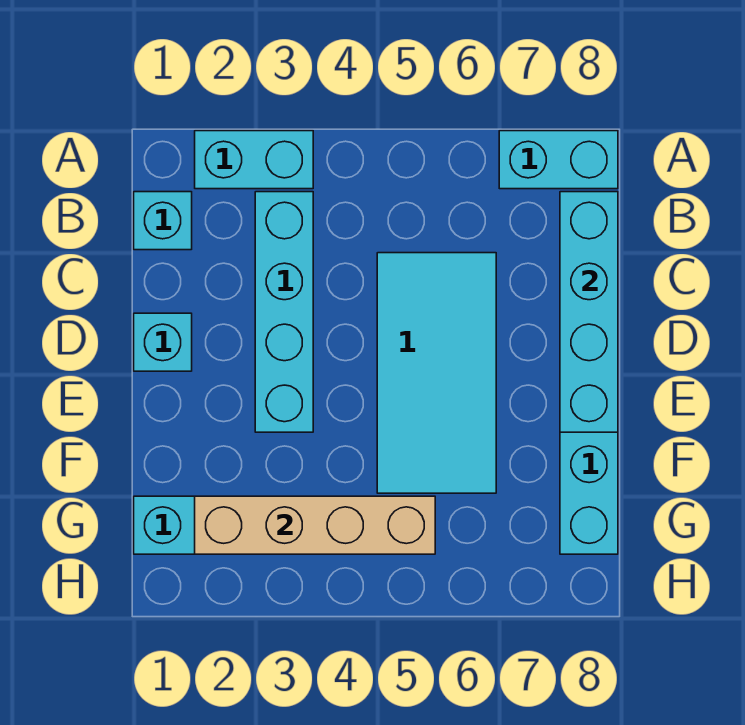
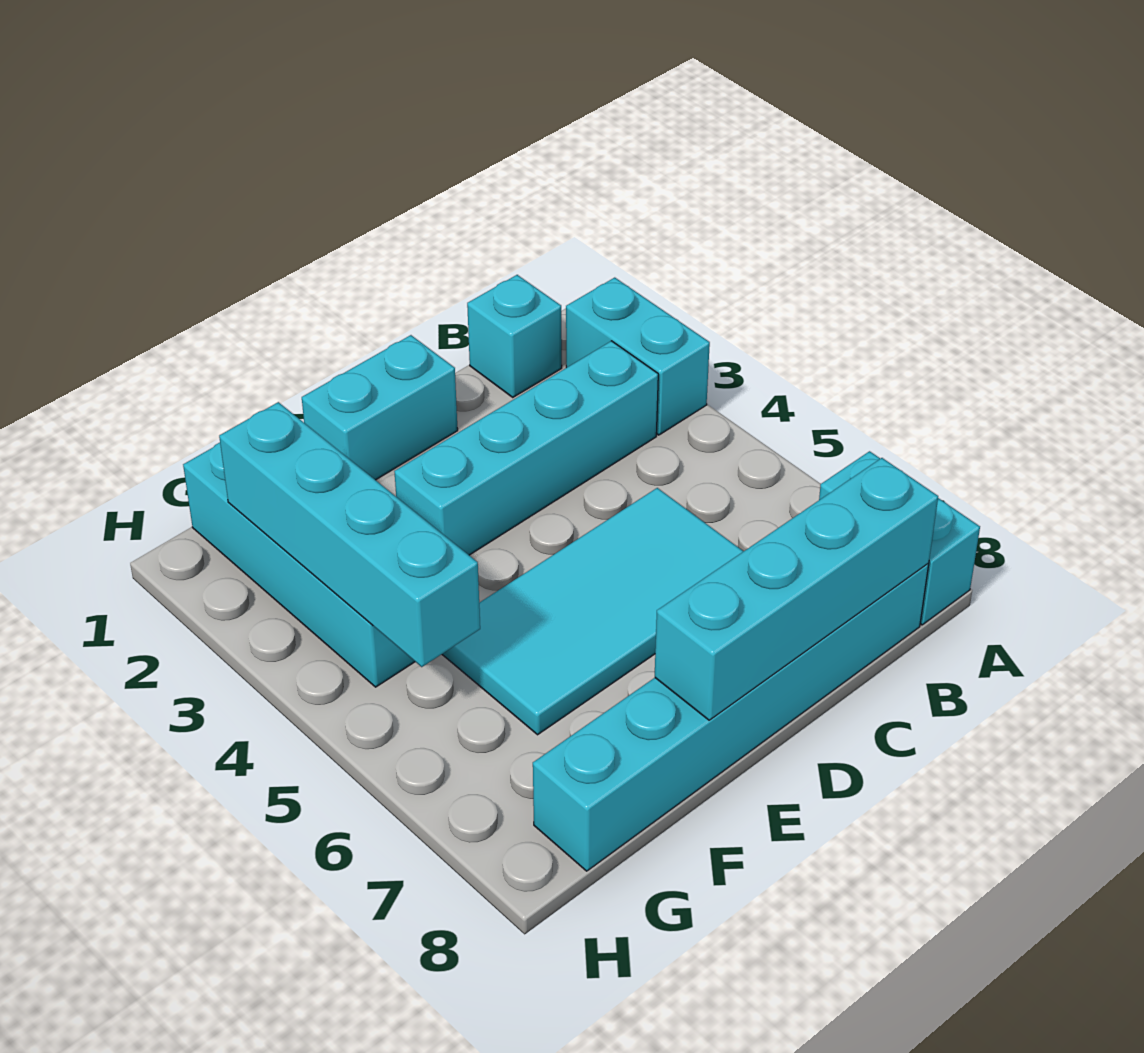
cyan 1x1 brick [134,313,192,371] -> cyan 1x2 brick [302,335,458,480]
tan 1x4 brick [195,496,435,554] -> cyan 1x4 brick [219,402,480,667]

